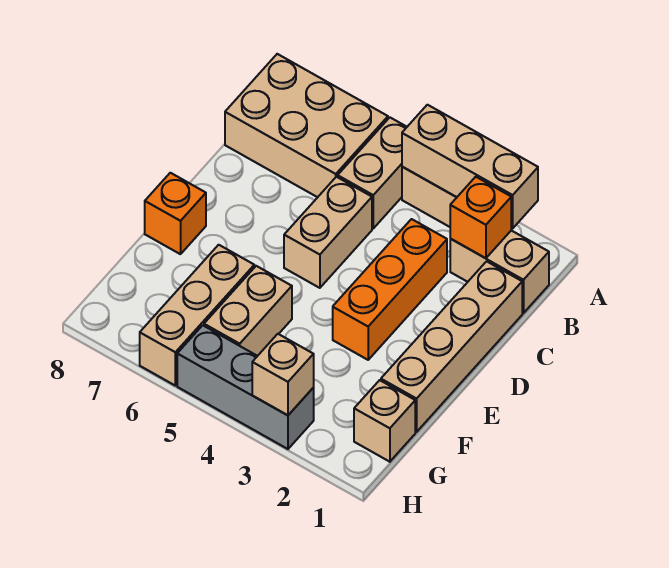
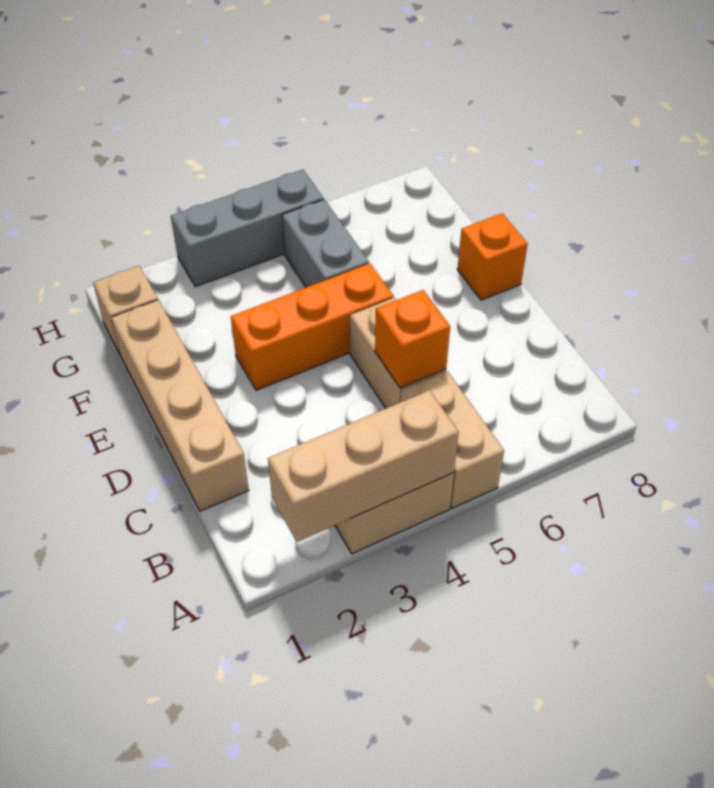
tan 2x3 brick [225,54,388,197] -> none
tan 1x2 brick [450,231,549,313] -> none
orange 1x1 brick [450,177,511,258] -> orange 1x1 brick moved to [375,290,450,388]
orange 1x3 brick [333,219,447,360] -> orange 1x3 brick turned to [231,264,394,390]
tan 1x2 brick [204,266,292,356] -> grey 1x2 brick [282,199,369,287]
tan 1x3 brick [140,245,254,385] -> none
tan 1x1 brick [252,334,314,415] -> none

